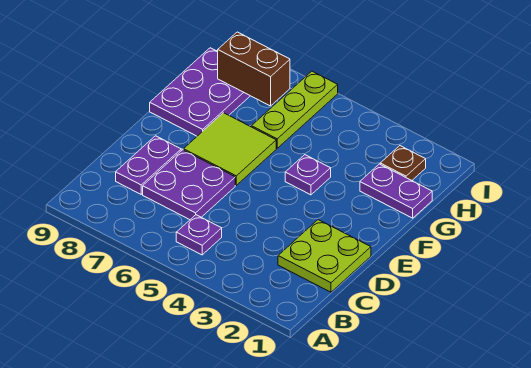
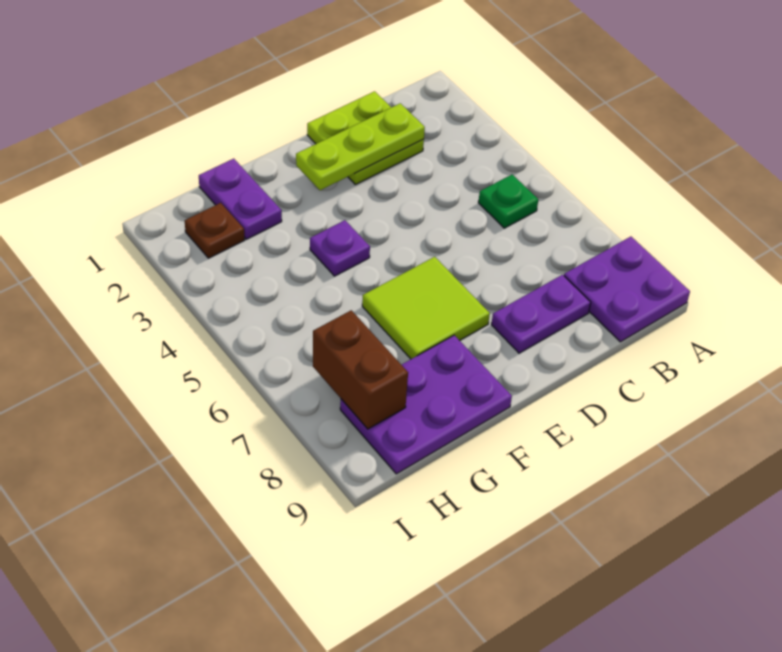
purple 1x1 plate [176,215,222,255] -> green 1x1 plate [478,175,538,228]
purple 2x2 plate [143,150,235,220] -> purple 2x2 plate moved to [564,237,690,342]
lime 1x3 plate [251,71,338,148] -> lime 1x3 plate moved to [296,103,425,190]

